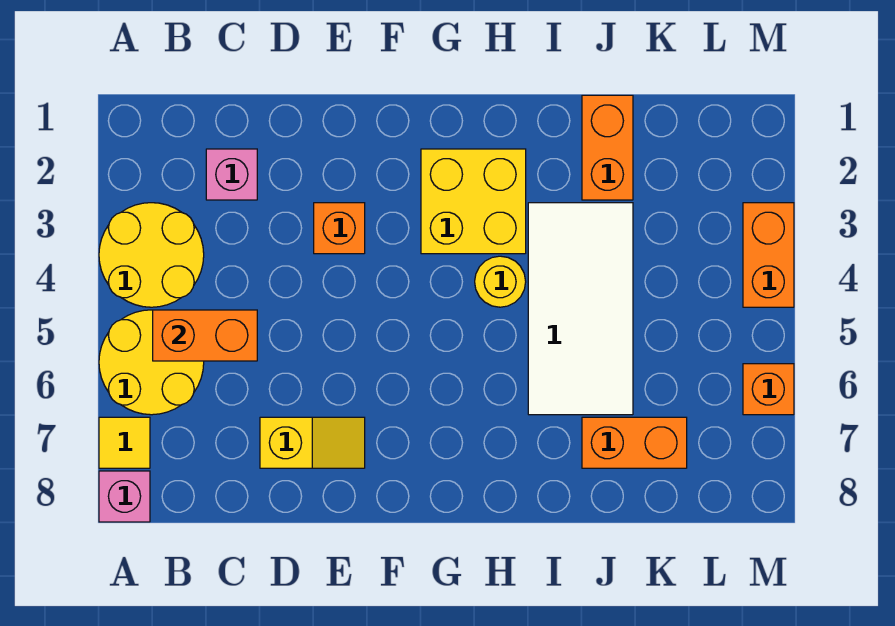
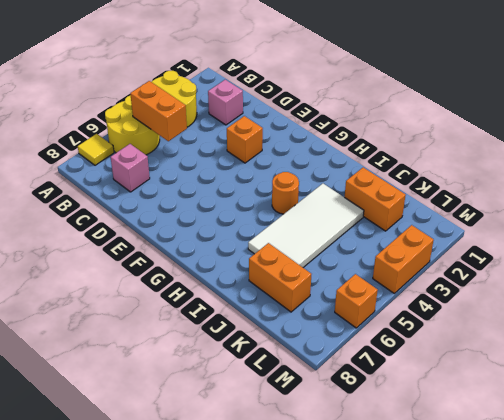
pink 1x1 brick [99,471,150,522] -> pink 1x1 brick moved to [111,144,150,192]
yellow 1x2 slope [260,417,365,468] -> none
yellow 2x2 brick [421,149,526,254] -> none
yellow 1x1 round brick [475,256,526,307] -> orange 1x1 round brick [272,172,299,214]
orange 1x2 brick [582,95,633,200] -> orange 1x2 brick turned to [345,167,406,231]

